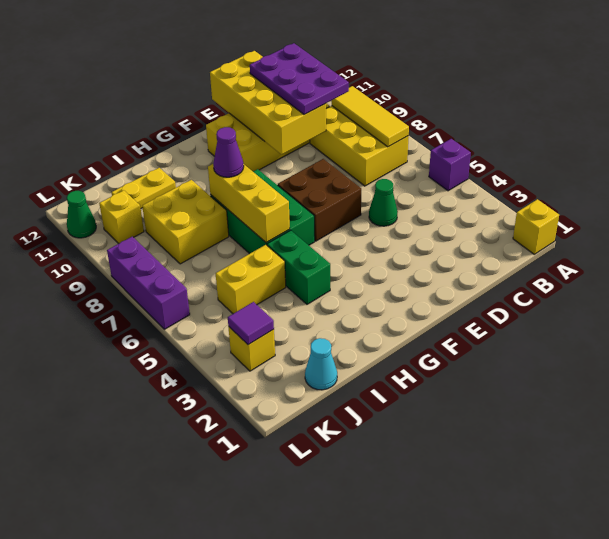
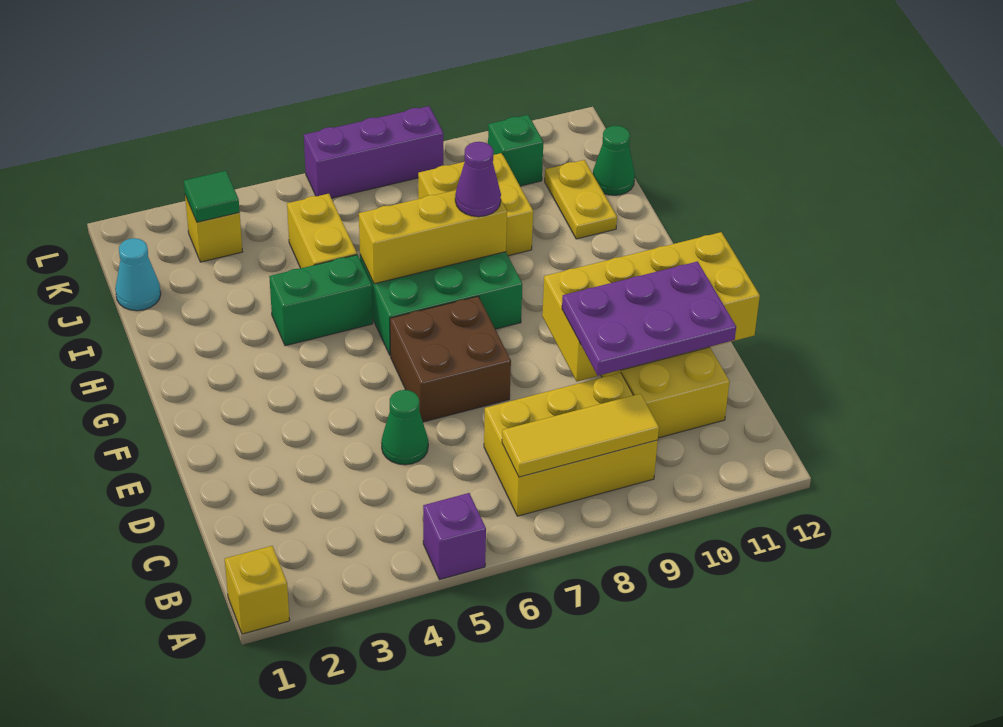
purple 1x1 tile [228,302,274,345] -> green 1x1 tile [184,171,240,222]
yellow 1x1 brick [99,190,144,244] -> green 1x1 brick [488,115,543,186]
green 1x1 cone [67,191,96,238] -> green 1x1 cone moved to [593,126,635,195]

